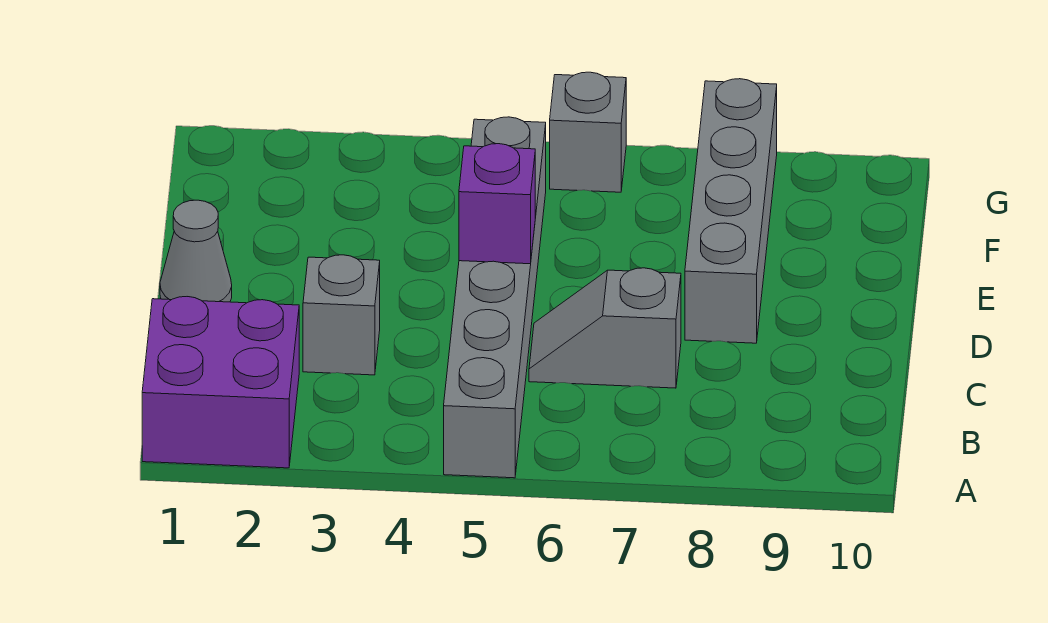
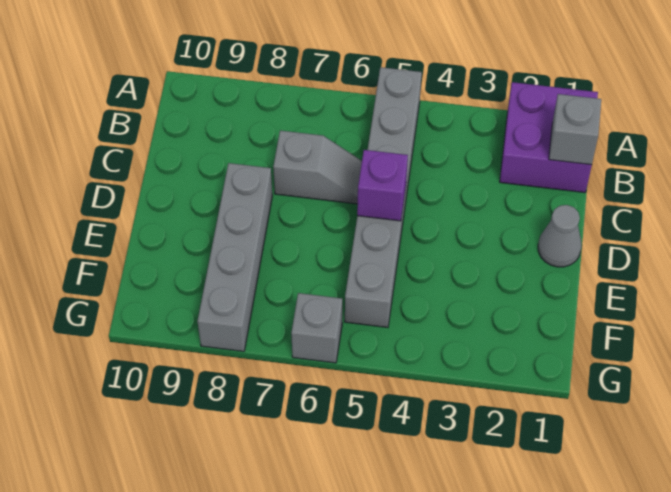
grey 1x1 brick [303,255,380,375] -> grey 1x1 brick moved to [549,94,601,165]

